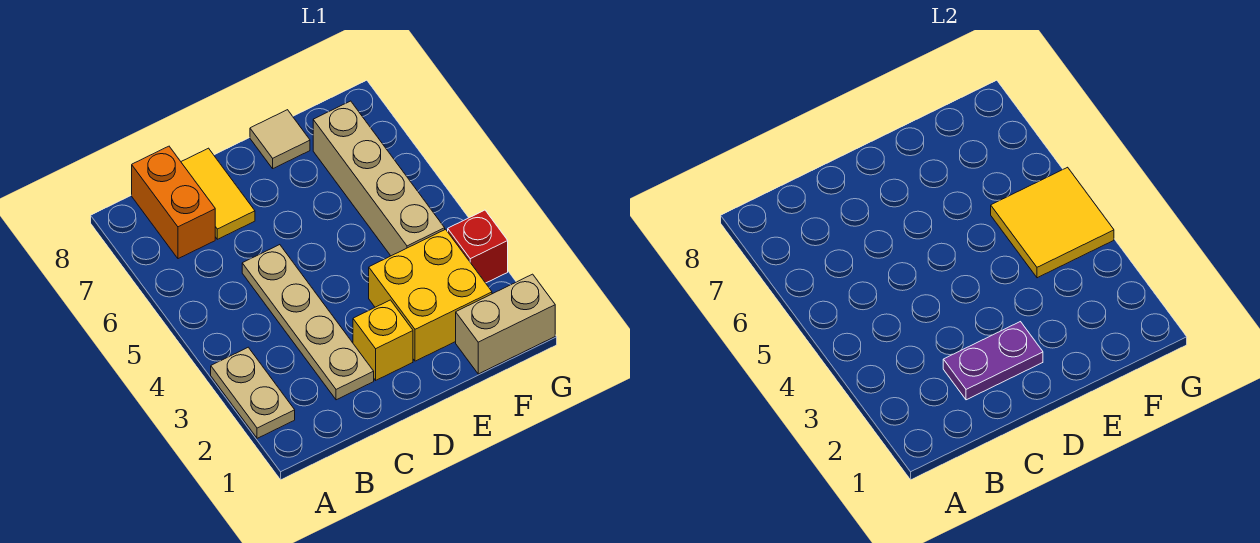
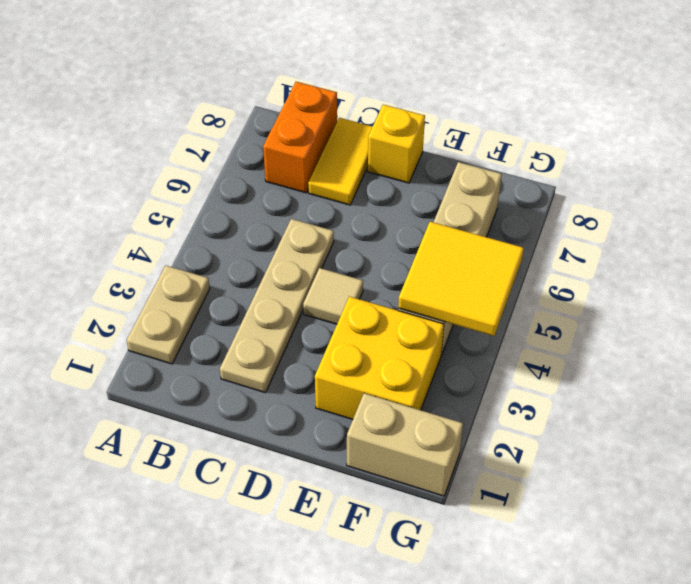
purple 1x2 plate [943,322,1043,400] -> none
yellow 1x1 brick [353,300,413,380] -> yellow 1x1 brick moved to [368,105,425,183]
tan 1x1 tile [250,110,310,168] -> tan 1x1 tile moved to [303,268,363,324]
red 1x1 brick [448,210,508,283] -> none

